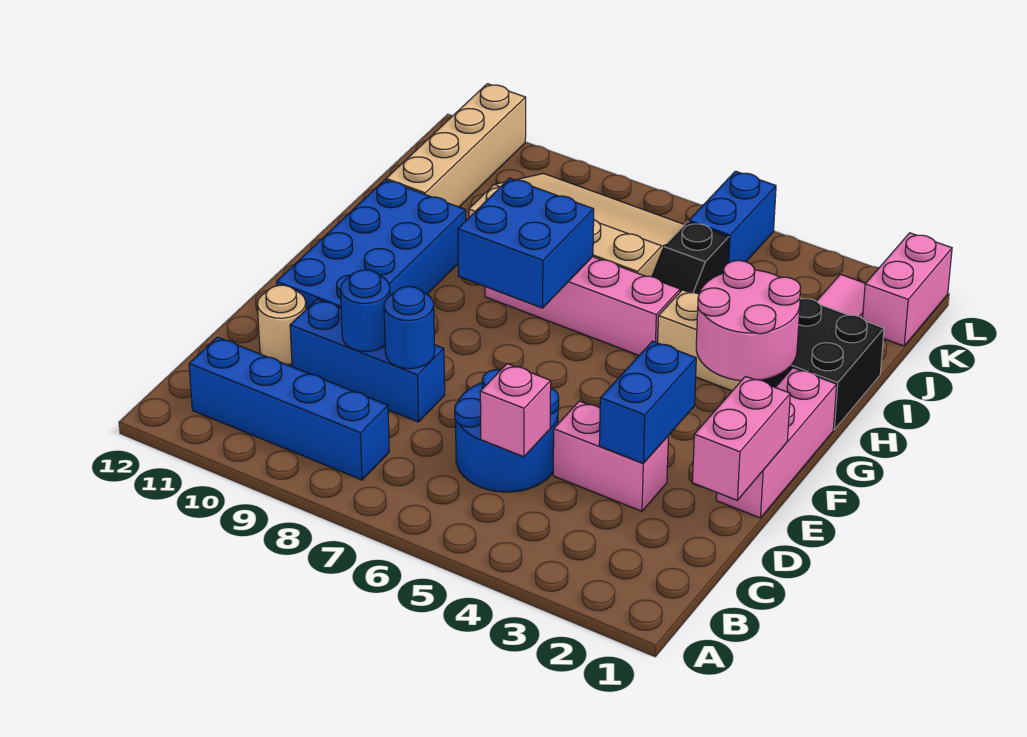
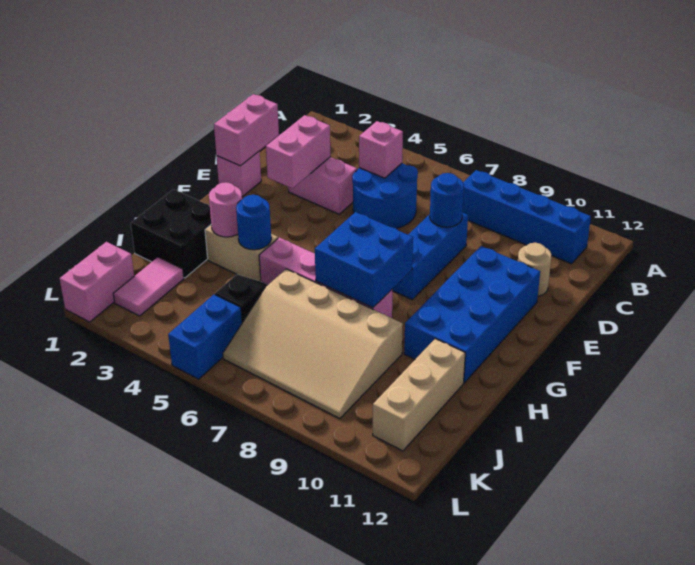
blue 1x2 brick [599,341,696,463] -> pink 1x2 brick [266,115,330,188]
blue 1x3 brick [290,299,445,422] -> blue 1x3 brick turned to [392,212,468,300]
blue 1x1 round brick [340,270,390,351] -> blue 1x1 round brick moved to [236,195,271,250]
pink 1x3 brick [716,368,837,518] -> pink 1x1 brick [216,151,261,196]
pink 2x2 round brick [696,261,801,381] -> pink 1x1 round brick [209,182,242,237]
tan 1x4 brick [386,84,526,207] -> tan 1x3 brick [373,339,465,451]

